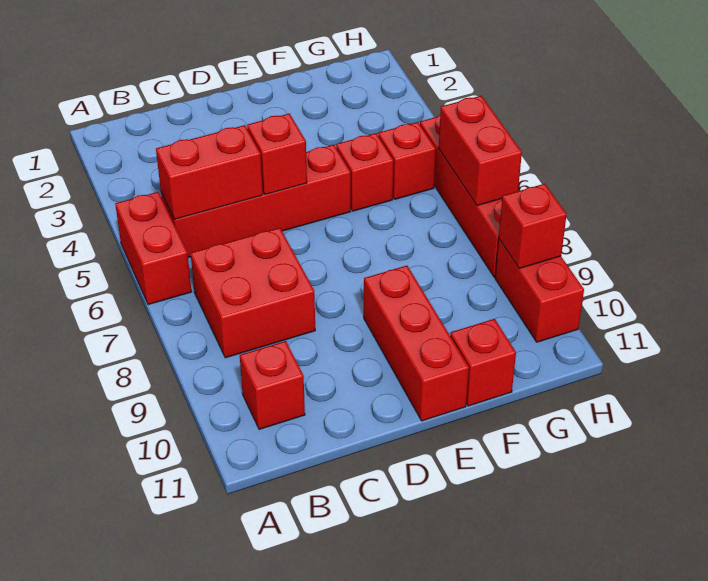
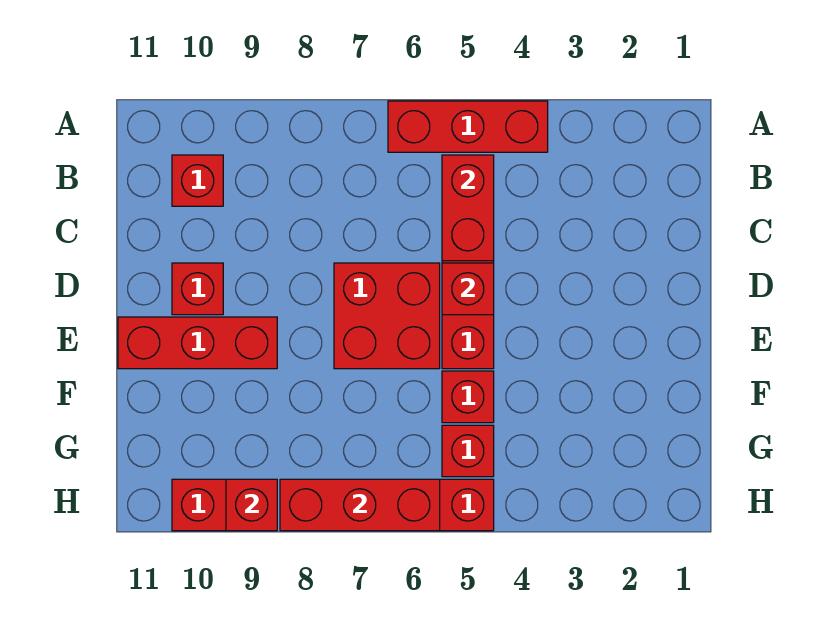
red 1x2 brick [115,192,192,305] -> red 1x3 brick [388,101,548,152]
red 2x2 brick [191,228,315,358] -> red 2x2 brick moved to [334,263,440,369]
red 1x1 brick [450,319,516,406] -> red 1x1 brick moved to [172,263,223,315]
red 1x2 brick [439,96,522,206] -> red 1x3 brick [280,479,440,531]

